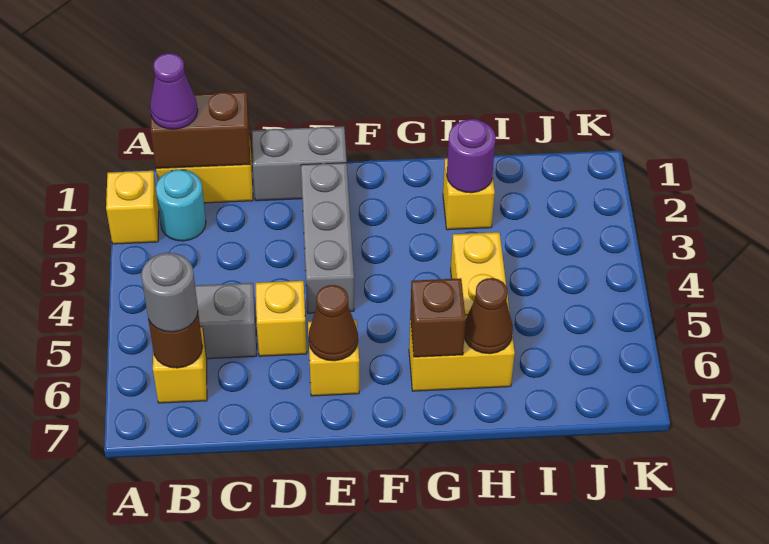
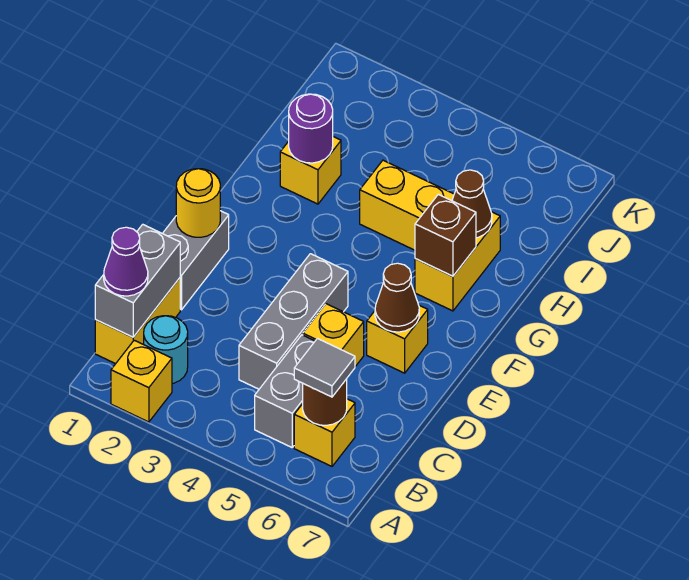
brown 1x2 brick [151,92,250,168] -> grey 1x2 brick [95,224,180,337]
grey 1x1 round brick [141,253,198,332] -> grey 1x1 tile [294,339,355,397]
none -> yellow 1x1 round brick [176,169,220,237]
grey 1x3 brick [301,163,354,313] -> grey 1x3 brick turned to [239,254,348,389]

